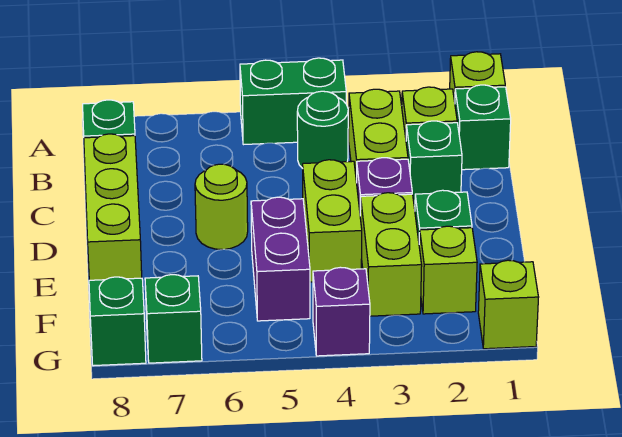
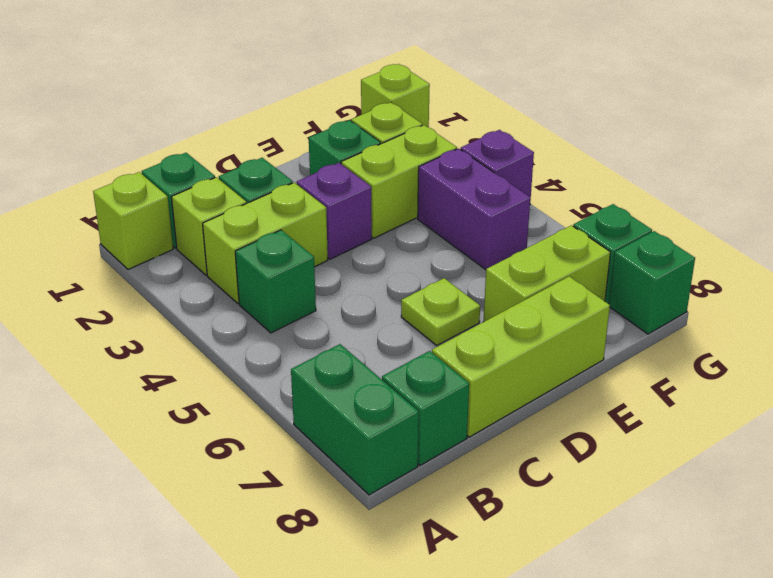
green 1x2 brick [240,58,346,145] -> green 1x2 brick moved to [291,344,419,495]
green 1x1 round brick [297,91,348,168] -> green 1x1 brick [235,230,316,333]
lime 1x2 brick [303,160,362,282] -> lime 1x2 brick moved to [484,225,610,321]
lime 1x1 round brick [195,164,248,250] -> lime 1x1 plate [401,278,480,345]
purple 1x2 brick [251,197,310,321] -> purple 1x2 brick turned to [418,148,530,270]

